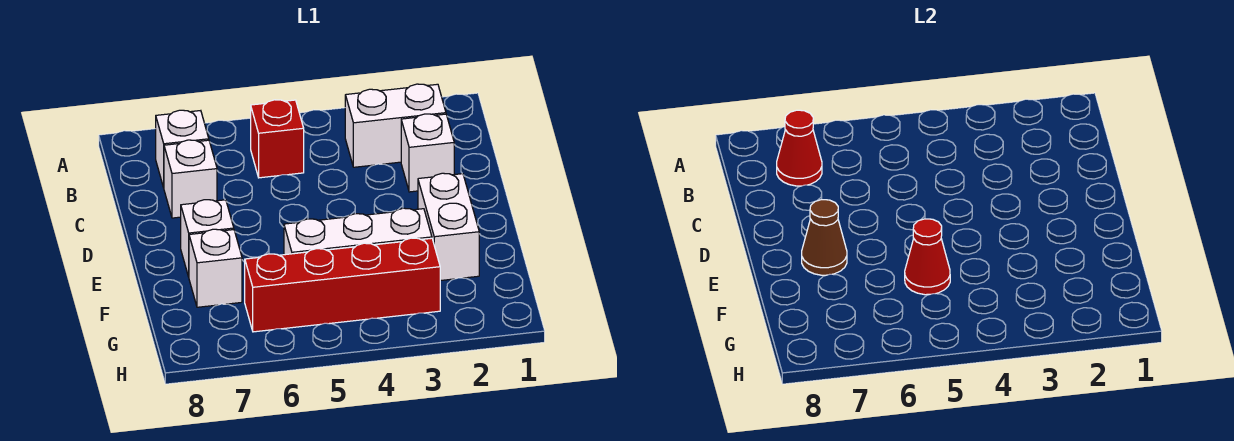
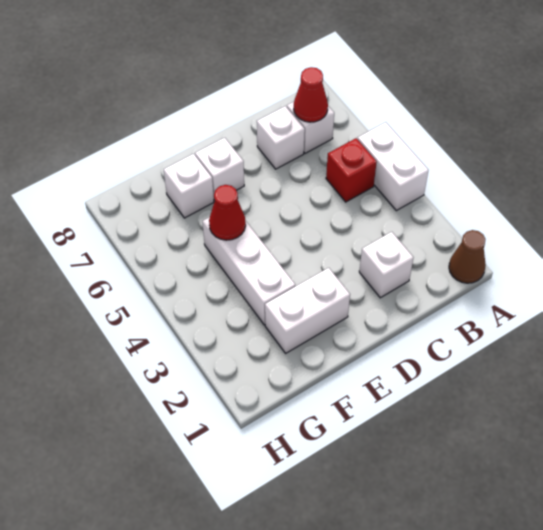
white 1x2 brick [345,84,446,167] -> white 1x2 brick moved to [358,122,428,211]
brown 1x1 cone [802,200,847,275] -> brown 1x1 cone moved to [449,230,486,283]
red 1x4 brick [245,238,440,332] -> none

